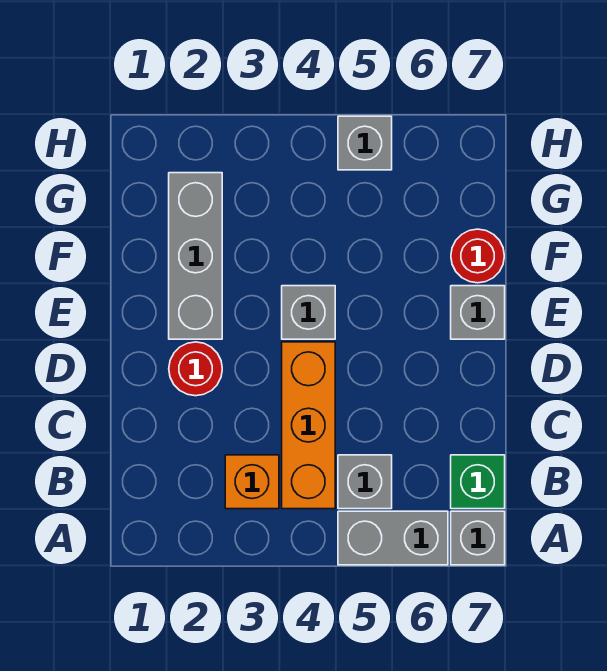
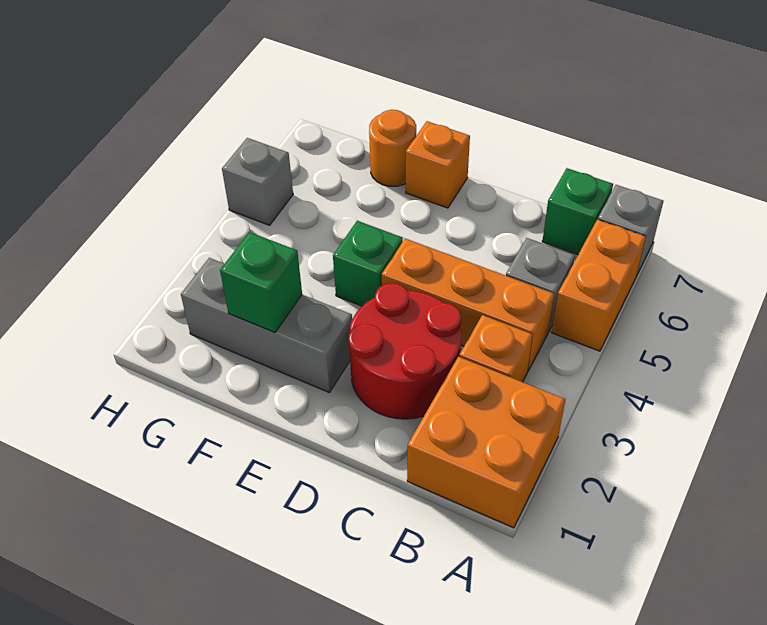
none -> orange 2x2 brick [407,357,565,528]
grey 1x2 brick [338,511,448,565] -> orange 1x2 brick [552,219,646,351]
red 1x1 round brick [169,342,222,396] -> red 2x2 round brick [348,283,461,419]
grey 1x1 brick [282,286,335,339] -> green 1x1 brick [333,221,403,306]
grey 1x1 brick [451,286,505,339] -> orange 1x1 brick [406,121,470,208]
none -> green 1x1 brick [220,232,302,332]
red 1x1 round brick [451,229,504,283] -> orange 1x1 round brick [369,110,416,186]

